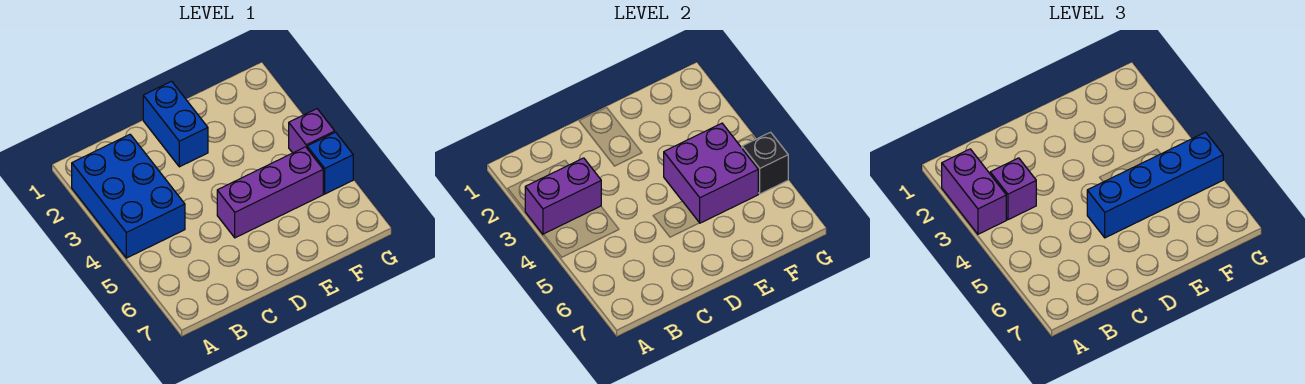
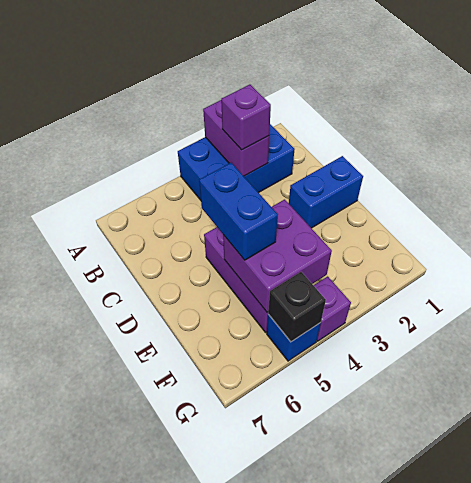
purple 1x2 brick [942,149,1006,234] -> none
blue 1x4 brick [1087,132,1223,238] -> blue 1x2 brick [199,163,278,260]

